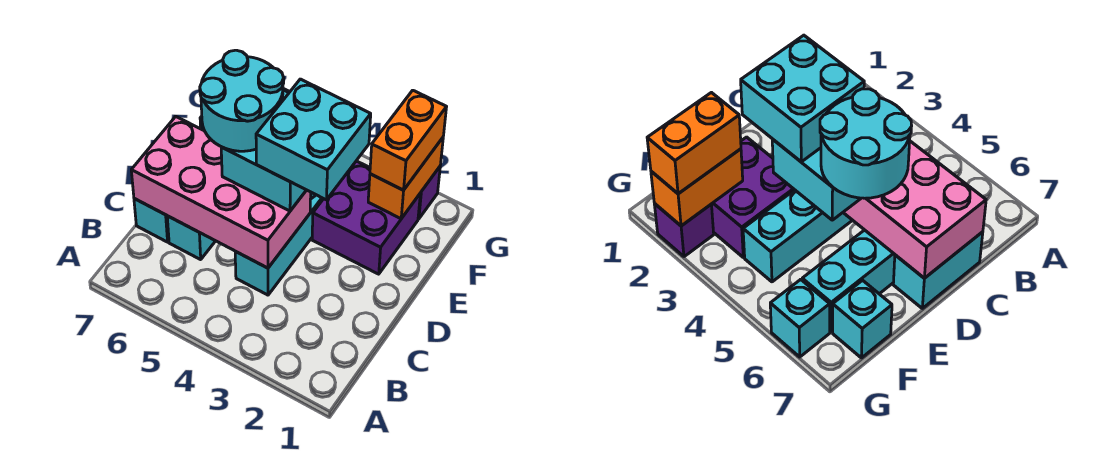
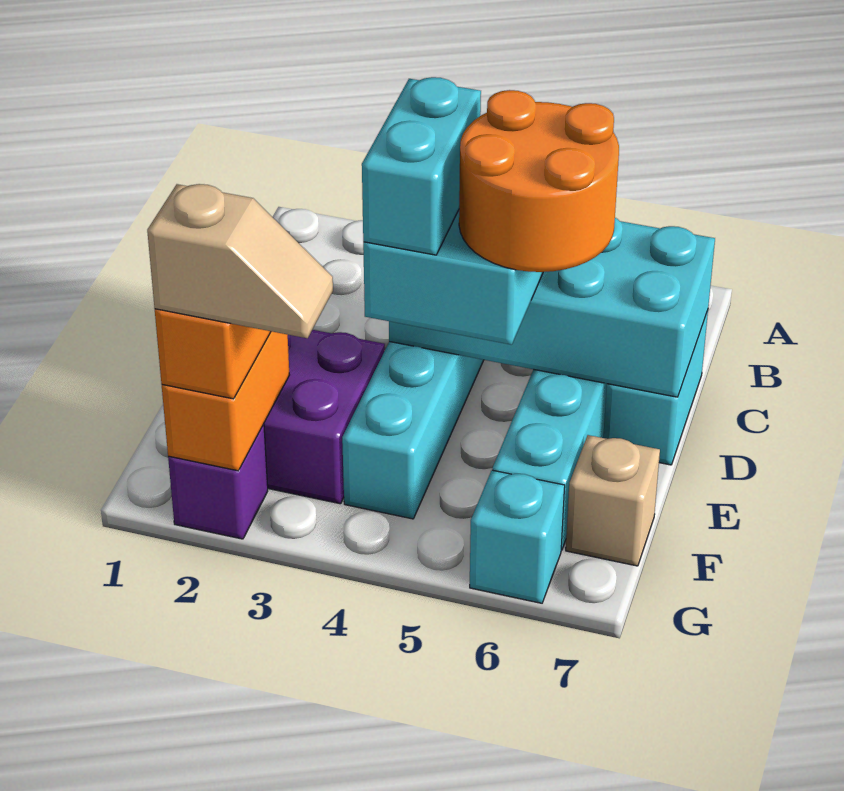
pink 2x4 brick [131,117,311,268] -> cyan 2x4 brick [389,218,715,397]
cyan 2x2 brick [256,79,371,200] -> cyan 1x2 brick [362,77,481,255]
cyan 2x2 round brick [200,50,284,151] -> orange 2x2 round brick [459,90,619,272]
cyan 1x1 brick [833,280,892,358] -> tan 1x1 brick [566,435,660,566]
none -> tan 1x2 slope [147,184,333,338]

